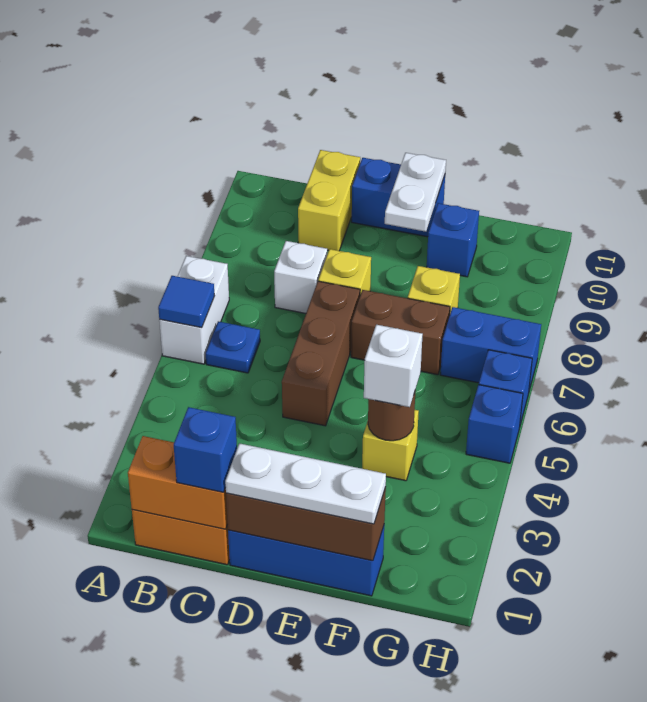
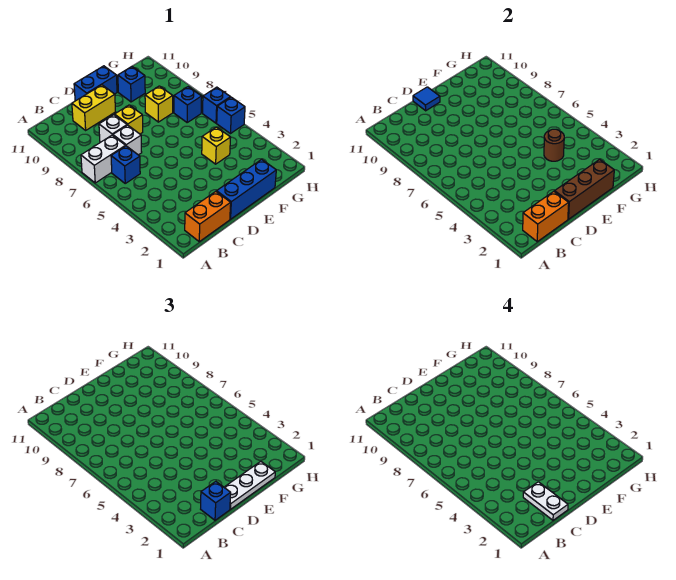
white 1x2 brick [159,256,229,364] -> white 1x2 brick turned to [81,135,125,183]
blue 1x1 tile [158,276,215,328] -> blue 1x1 tile moved to [413,87,440,111]
blue 1x1 plate [206,321,260,373] -> blue 1x1 brick [111,146,140,183]
yellow 1x2 brick [298,150,360,251] -> yellow 1x2 brick turned to [72,85,115,130]
brown 1x3 brick [282,281,360,426] -> none
brown 1x2 brick [351,290,450,375] -> none
white 1x2 plate [385,153,446,232] -> white 1x2 plate moved to [523,482,568,520]
white 1x1 brick [364,325,423,407] -> white 1x1 brick moved to [113,125,142,155]
blue 1x2 brick [440,307,541,390] -> blue 1x1 brick [174,87,202,122]

